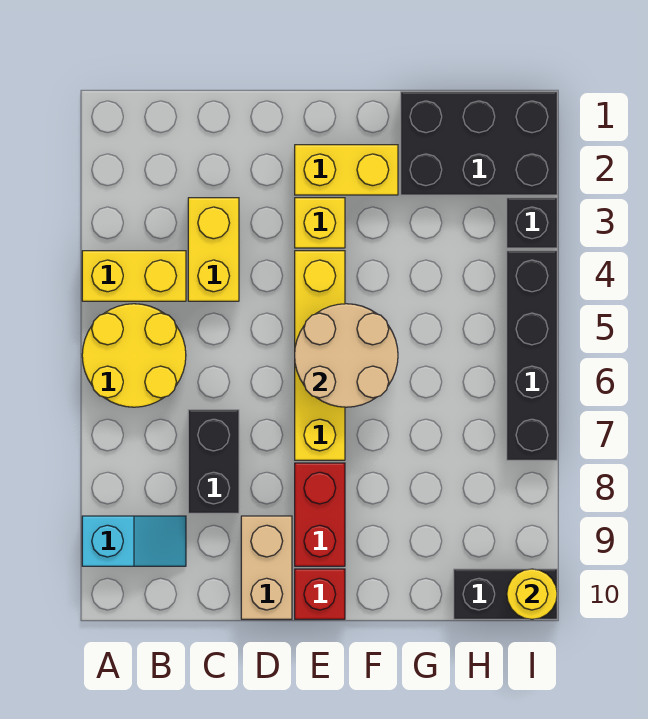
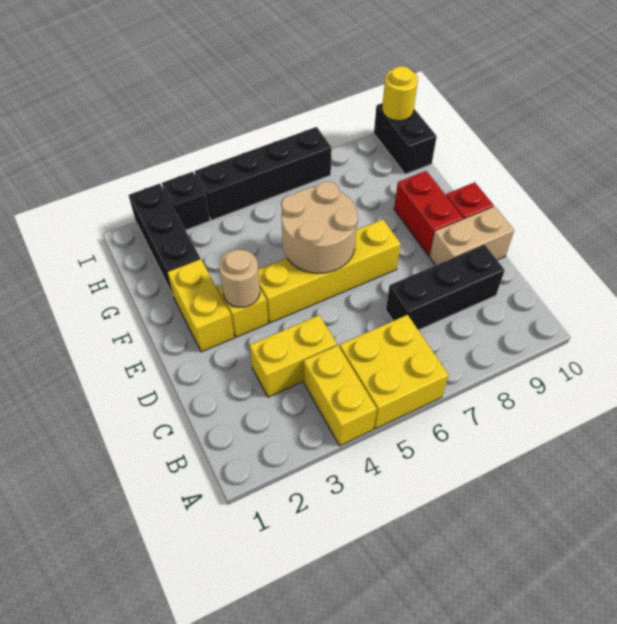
yellow 2x2 round brick [82,304,186,407] -> yellow 2x2 brick [340,315,449,429]
cyan 1x2 slope [82,516,186,566] -> none
black 1x2 brick [188,410,239,513] -> black 1x3 brick [386,245,505,330]
none -> tan 1x1 round brick [219,250,260,307]
red 1x2 brick [295,463,345,566] -> red 1x2 brick turned to [394,171,463,256]
black 2x3 brick [401,92,557,195] -> black 1x3 brick [129,184,200,295]

